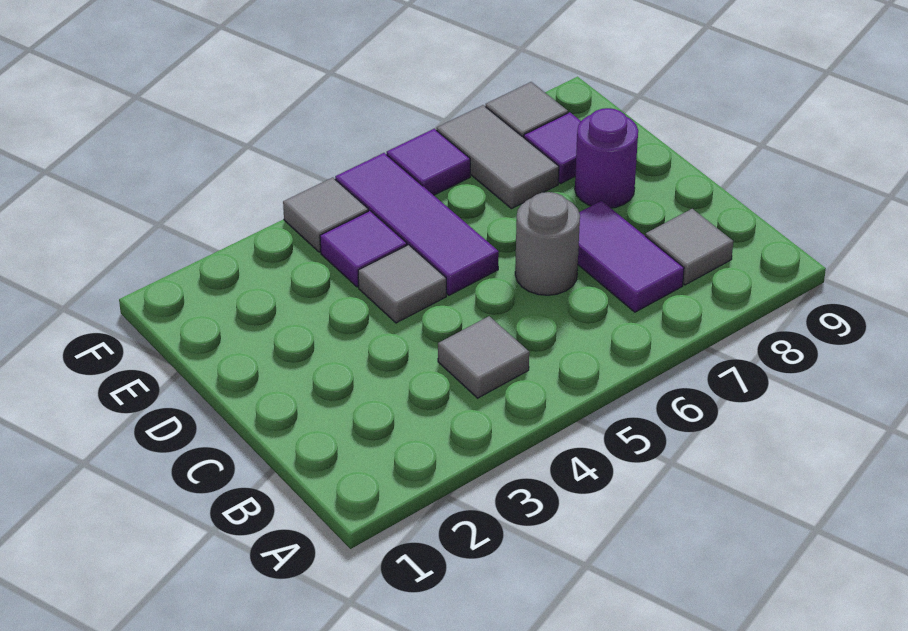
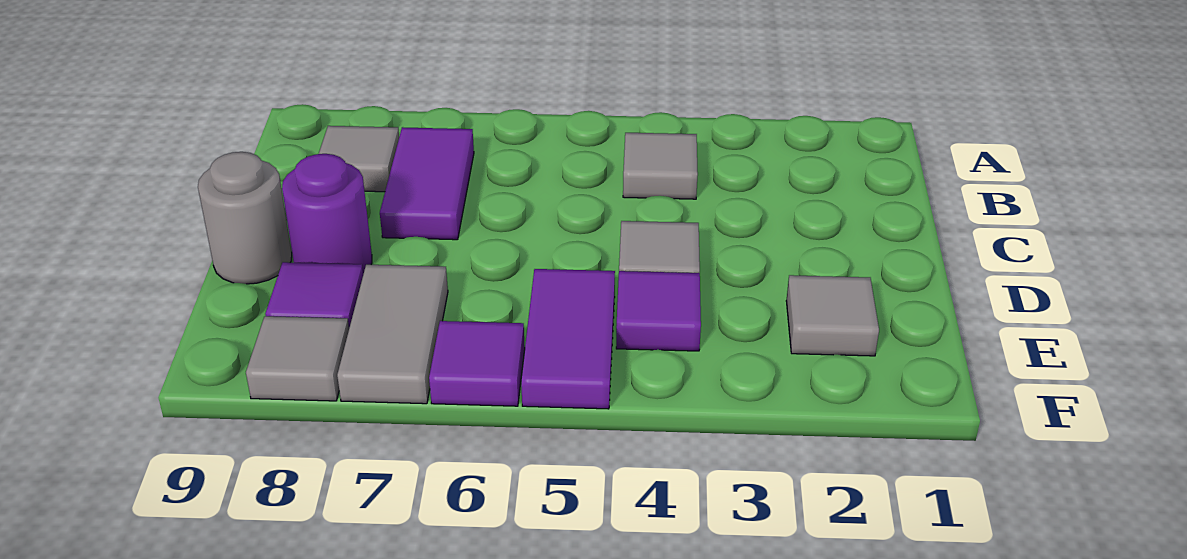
grey 1x1 round brick [515,192,580,295] -> grey 1x1 round brick moved to [198,152,292,284]
purple 1x3 tile [335,153,499,295] -> purple 1x2 tile [521,269,615,409]
grey 1x1 tile [283,178,368,252] -> grey 1x1 tile moved to [786,275,879,356]

